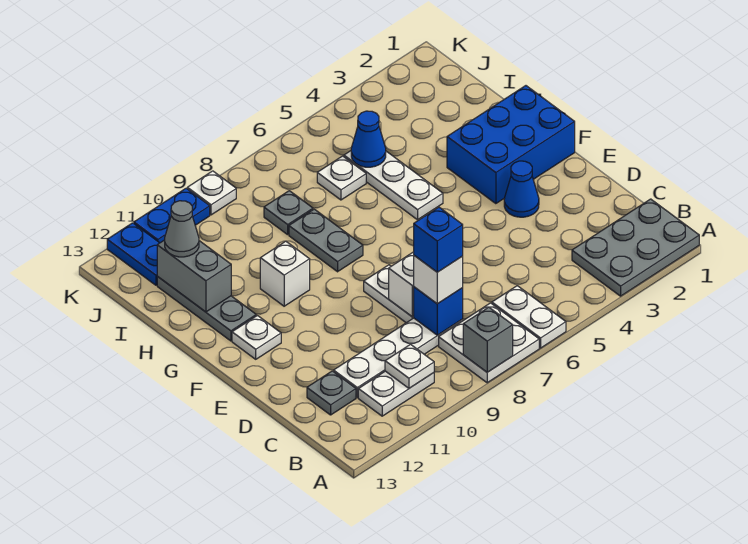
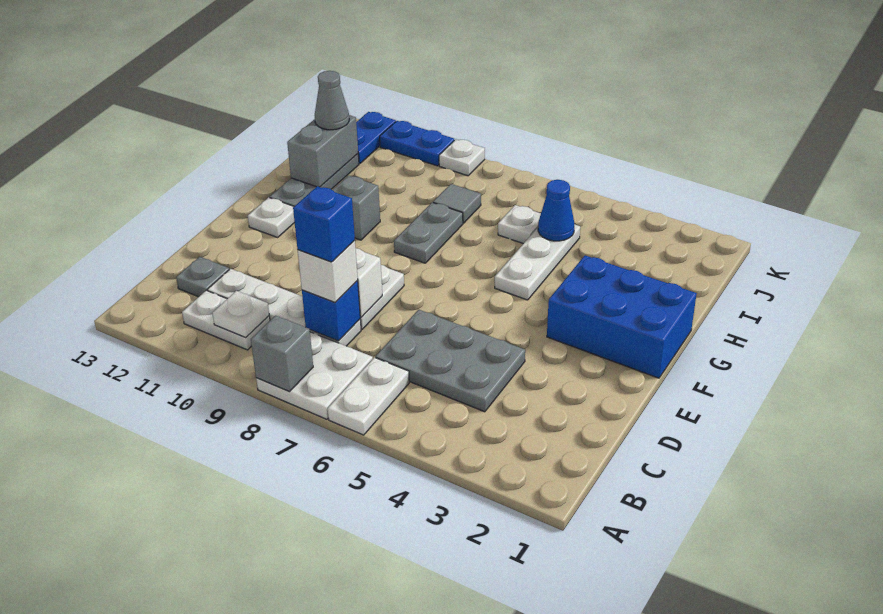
grey 2x3 plate [572,199,699,296] -> grey 2x3 plate moved to [376,310,525,412]
blue 1x1 cone [504,161,539,217] -> none
white 1x1 brick [260,241,310,306] -> grey 1x1 brick [333,176,380,240]
grey 1x1 plate [264,191,313,235] -> grey 1x1 tile [433,184,481,223]

